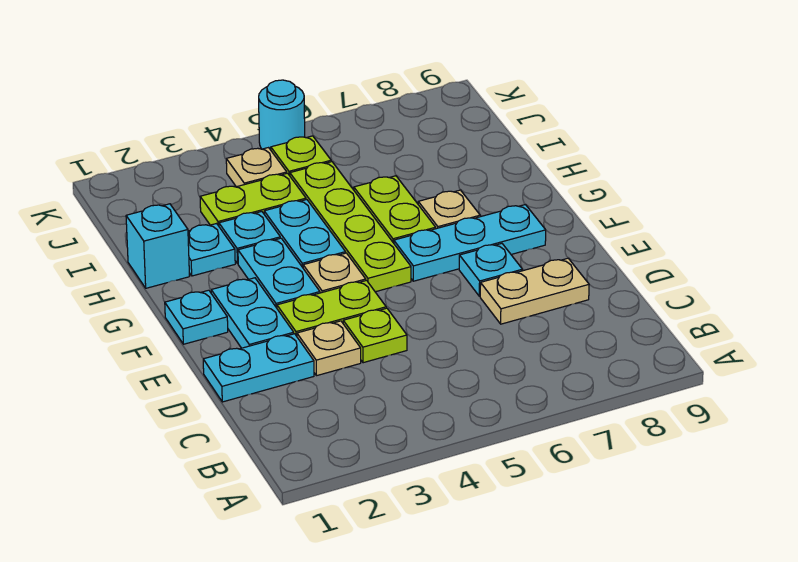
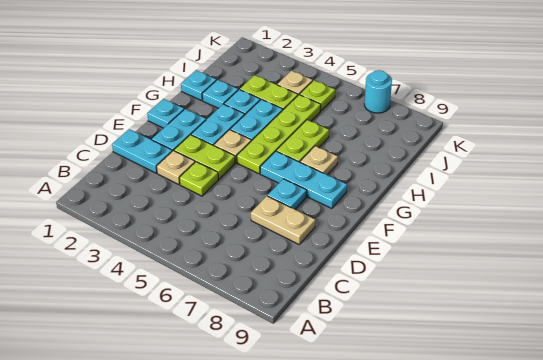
cyan 1x1 brick [126,204,189,288] -> cyan 1x1 plate [181,70,216,101]
cyan 1x1 round brick [259,80,305,150] -> cyan 1x1 round brick moved to [364,70,392,113]

